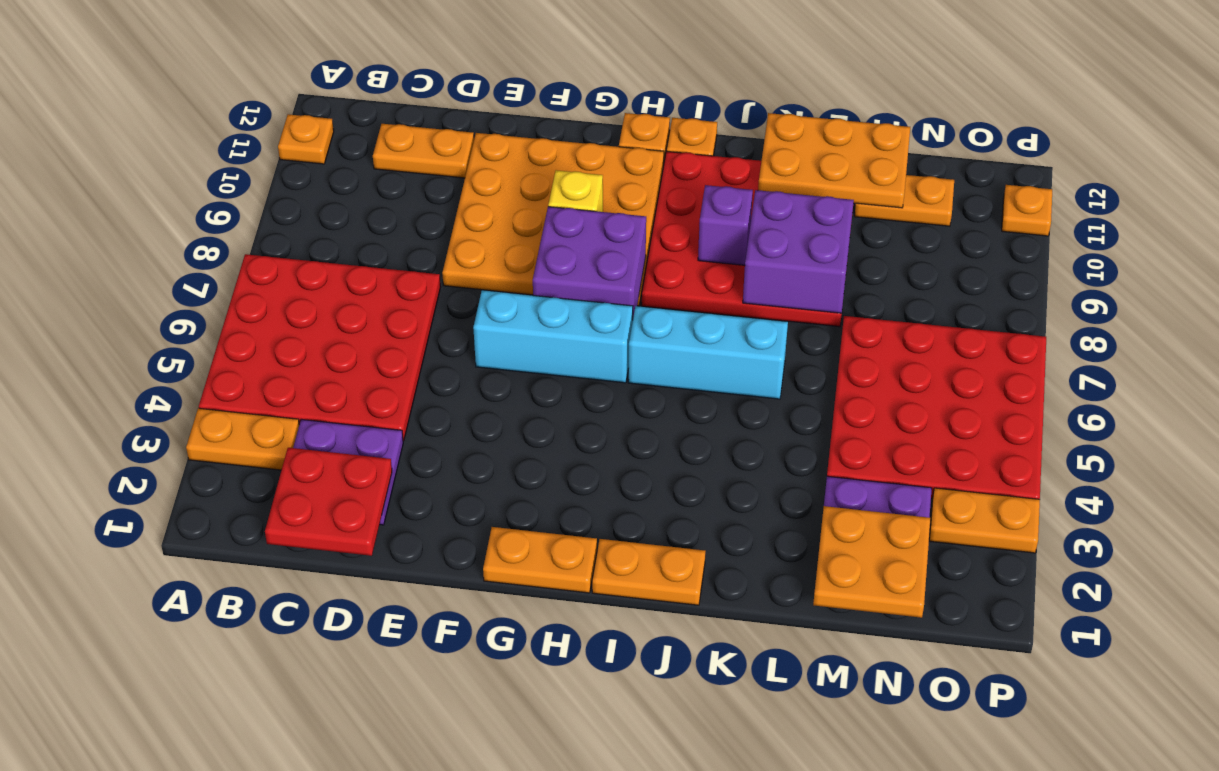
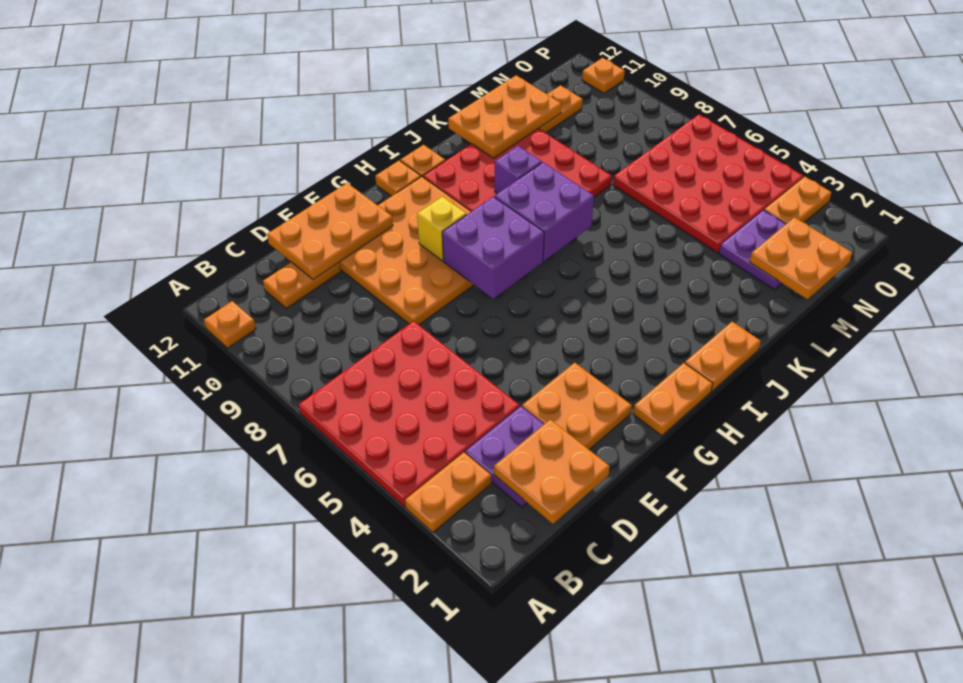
red 2x2 plate [265,448,392,556] -> orange 2x2 plate [494,419,610,524]
none -> orange 2x3 plate [267,183,393,279]
none -> orange 2x2 plate [522,363,632,449]
cyan 1x3 brick [473,290,633,383] -> none
cyan 1x3 brick [628,306,788,399] -> none
purple 2x2 brick [743,190,854,313] -> purple 2x2 brick moved to [495,162,594,261]

